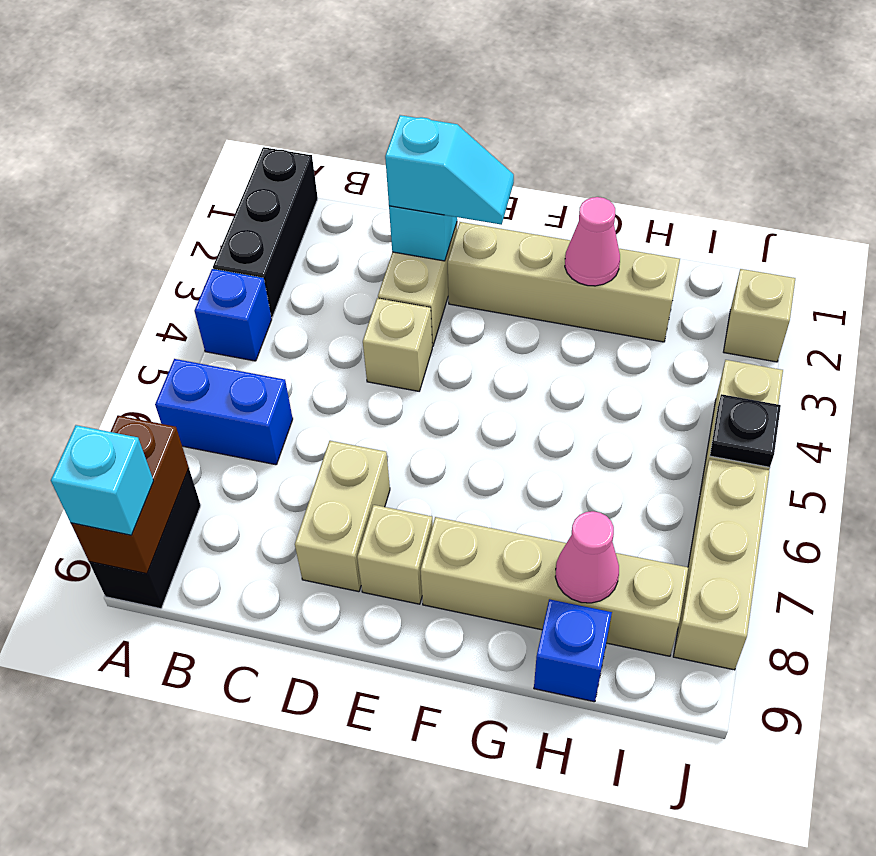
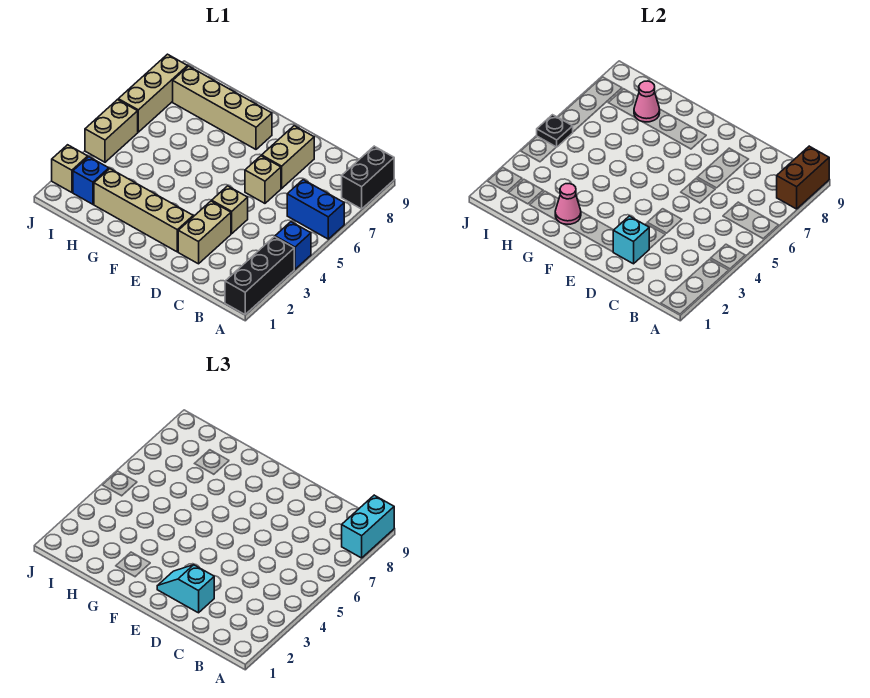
cyan 1x1 brick [51,425,154,535] -> cyan 1x2 brick [342,495,394,558]
tan 1x1 brick [357,505,433,604] -> tan 1x1 brick moved to [245,156,281,203]
blue 1x1 brick [534,599,612,702] -> blue 1x1 brick moved to [73,157,109,204]

